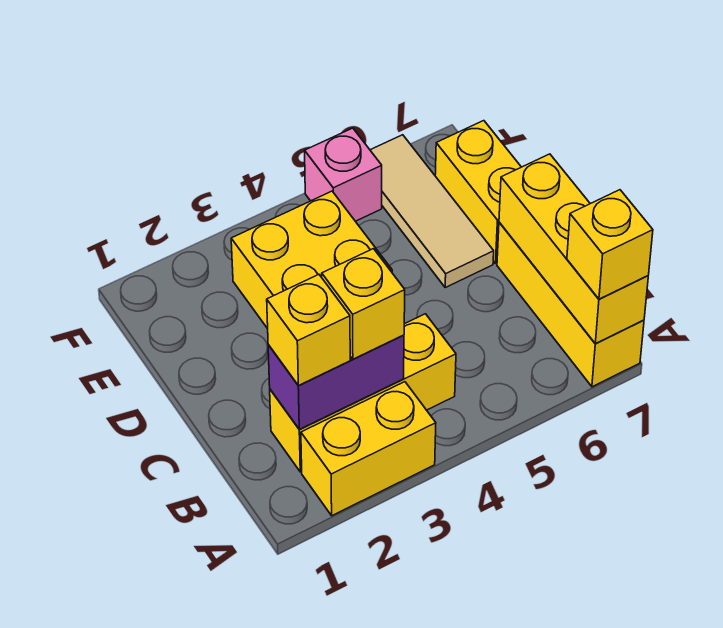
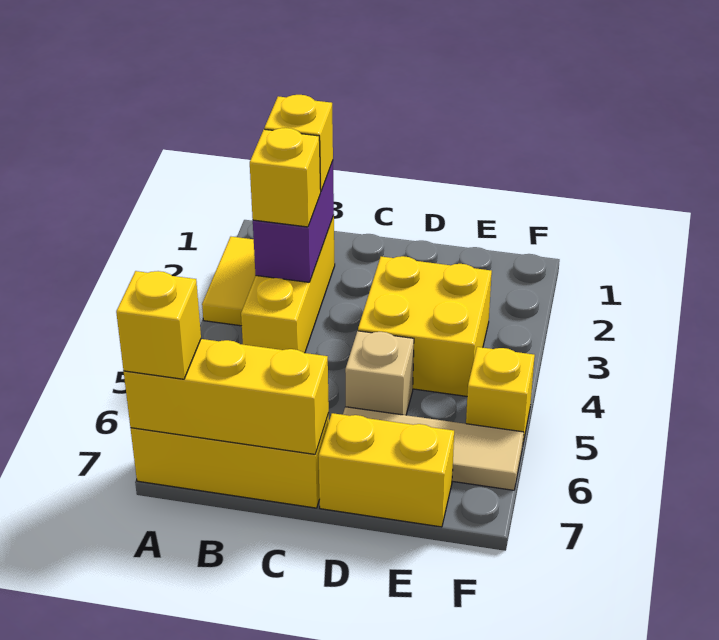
yellow 1x2 brick [301,382,436,516] -> yellow 1x2 tile [202,237,256,326]
none -> tan 1x1 brick [345,331,414,415]
pink 1x1 brick [305,128,382,221] -> yellow 1x1 brick [466,347,535,443]

